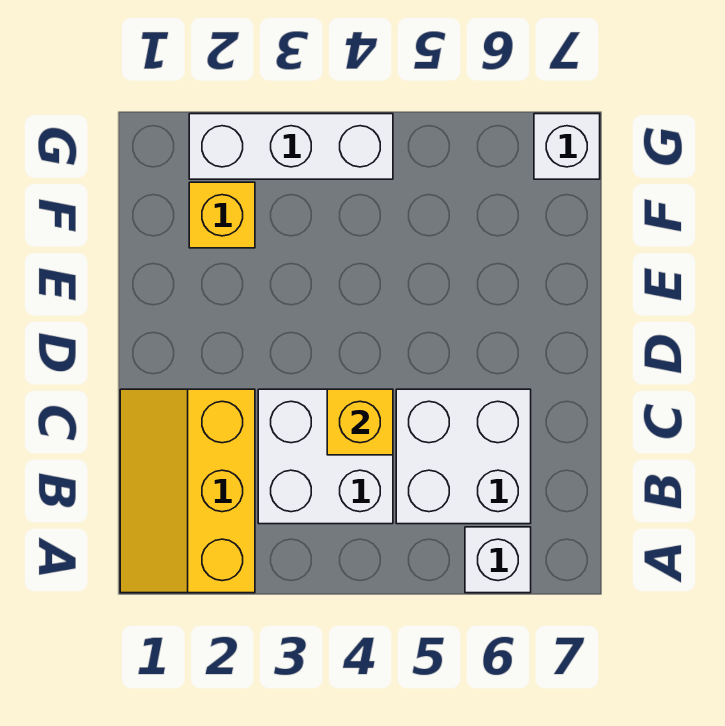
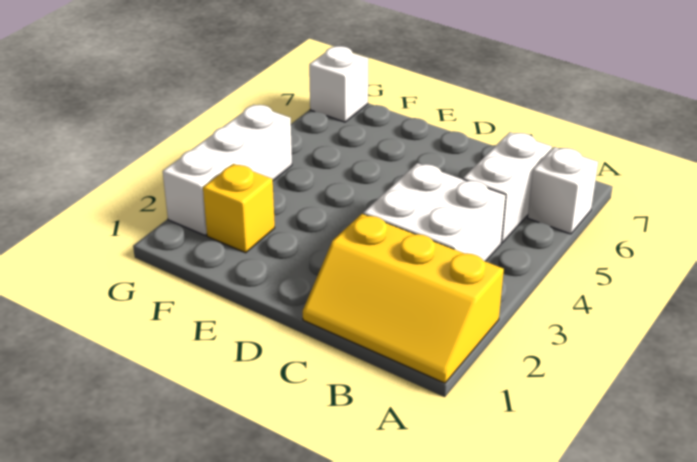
white 2x2 brick [396,389,531,524] -> white 1x2 brick [463,132,552,243]
yellow 1x1 brick [327,389,393,455] -> none

